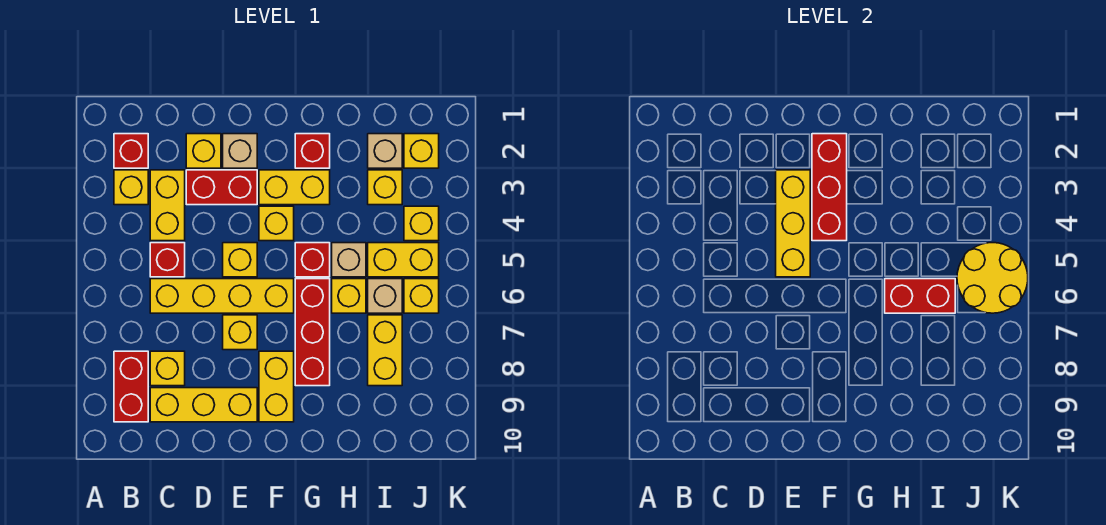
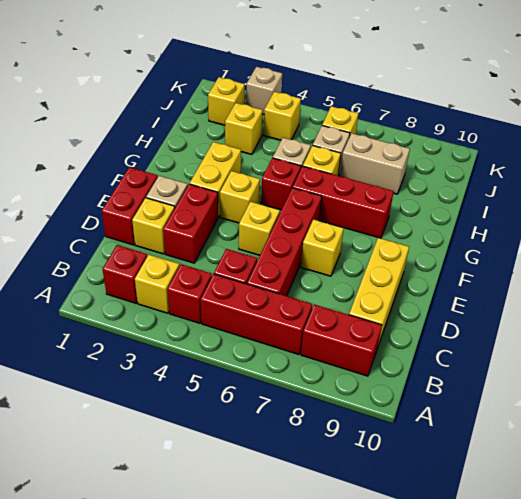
yellow 1x2 brick [150,170,185,241] -> none
yellow 1x4 brick [150,279,294,313] -> red 1x4 brick [247,188,322,296]
yellow 1x1 brick [150,351,185,386] -> none
yellow 1x3 brick [776,170,810,277] -> none
red 1x3 brick [812,134,847,241] -> red 1x3 brick moved to [201,274,312,354]
yellow 1x2 brick [259,351,294,422] -> none
red 1x1 brick [295,134,330,168] -> red 1x1 brick moved to [167,264,212,323]
red 1x2 brick [885,279,955,313] -> red 1x2 brick moved to [102,167,158,245]
tan 1x1 brick [368,134,402,168] -> tan 1x1 brick moved to [246,67,282,114]
yellow 1x2 brick [368,243,439,277] -> none
yellow 1x2 brick [368,315,402,386] -> tan 1x2 brick [340,133,410,194]
yellow 2x2 round brick [957,243,1028,313] -> none

